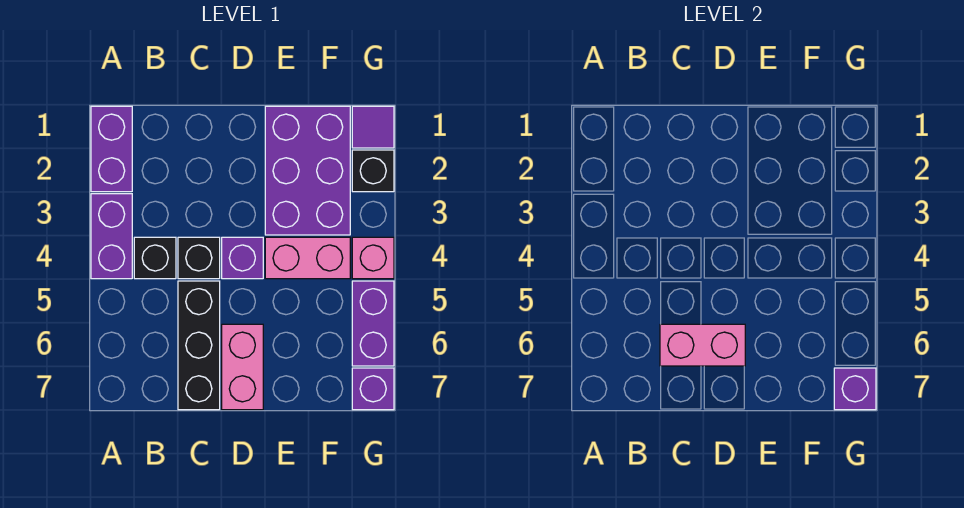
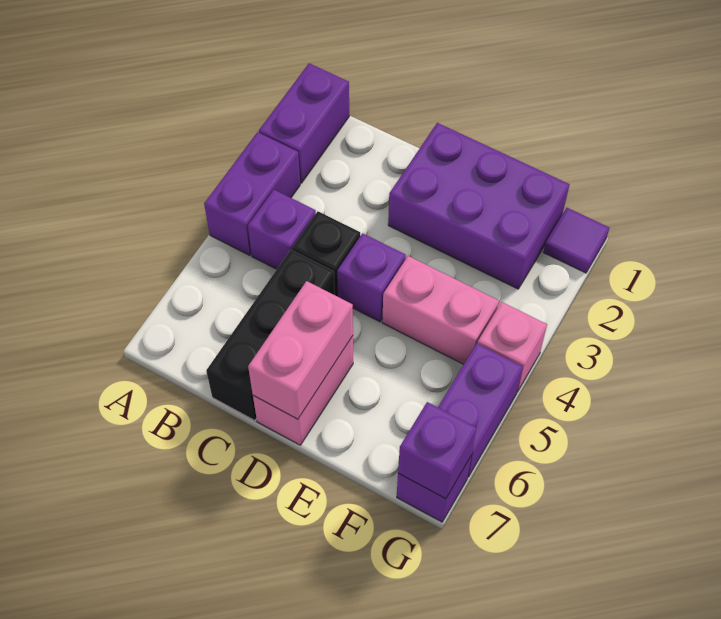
black 1x1 brick [134,237,176,279] -> purple 1x1 brick [248,190,316,269]
pink 1x2 brick [660,324,745,366] -> pink 1x2 brick turned to [248,281,353,419]
purple 2x3 brick [265,106,350,235] -> purple 2x3 brick turned to [388,123,570,289]
black 1x1 brick [352,150,394,192] -> none

